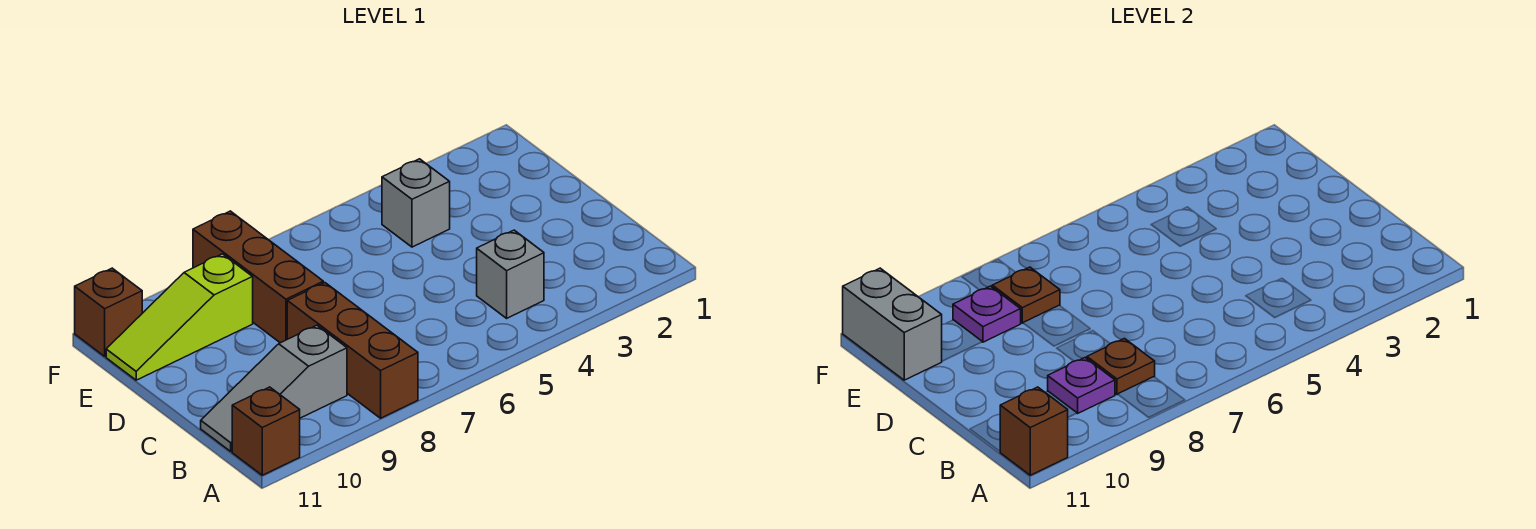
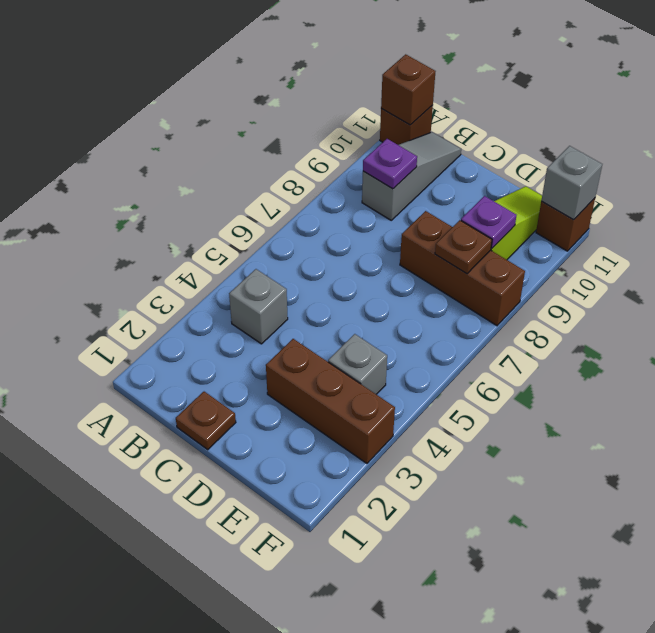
brown 1x3 brick [287,283,418,418] -> brown 1x3 brick moved to [266,339,395,463]
brown 1x1 plate [1087,339,1155,394] -> brown 1x1 plate moved to [176,392,236,450]
grey 1x2 brick [843,268,942,380] -> grey 1x1 brick [541,146,602,220]

